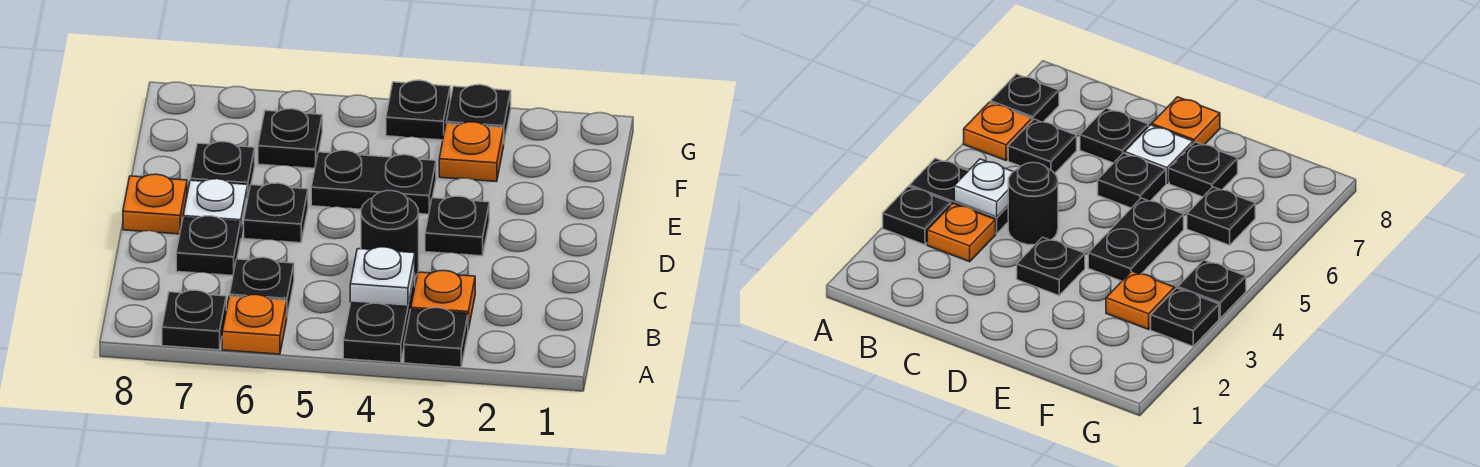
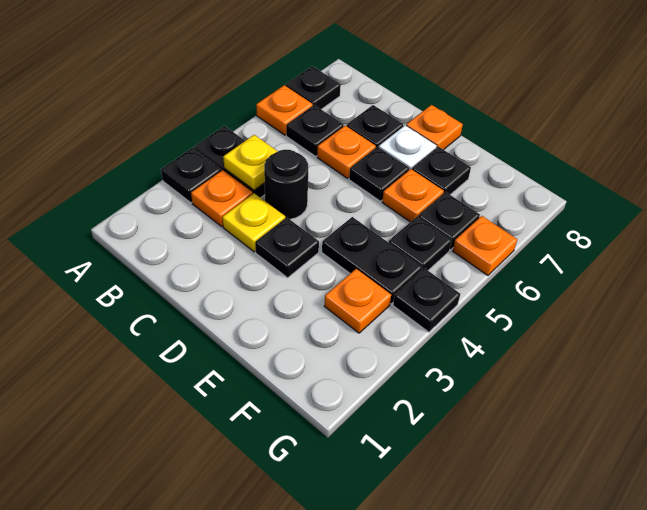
white 1x1 plate [350,247,415,307] -> yellow 1x1 plate [223,135,278,190]
none -> yellow 1x1 plate [223,193,285,252]
none -> orange 1x1 plate [317,126,376,178]
black 1x2 plate [311,150,436,214] -> black 1x2 plate turned to [322,217,422,304]
none -> orange 1x1 plate [382,169,444,222]
black 1x1 plate [446,85,511,142] -> black 1x1 plate moved to [389,216,452,270]
none -> orange 1x1 plate [453,216,517,275]

